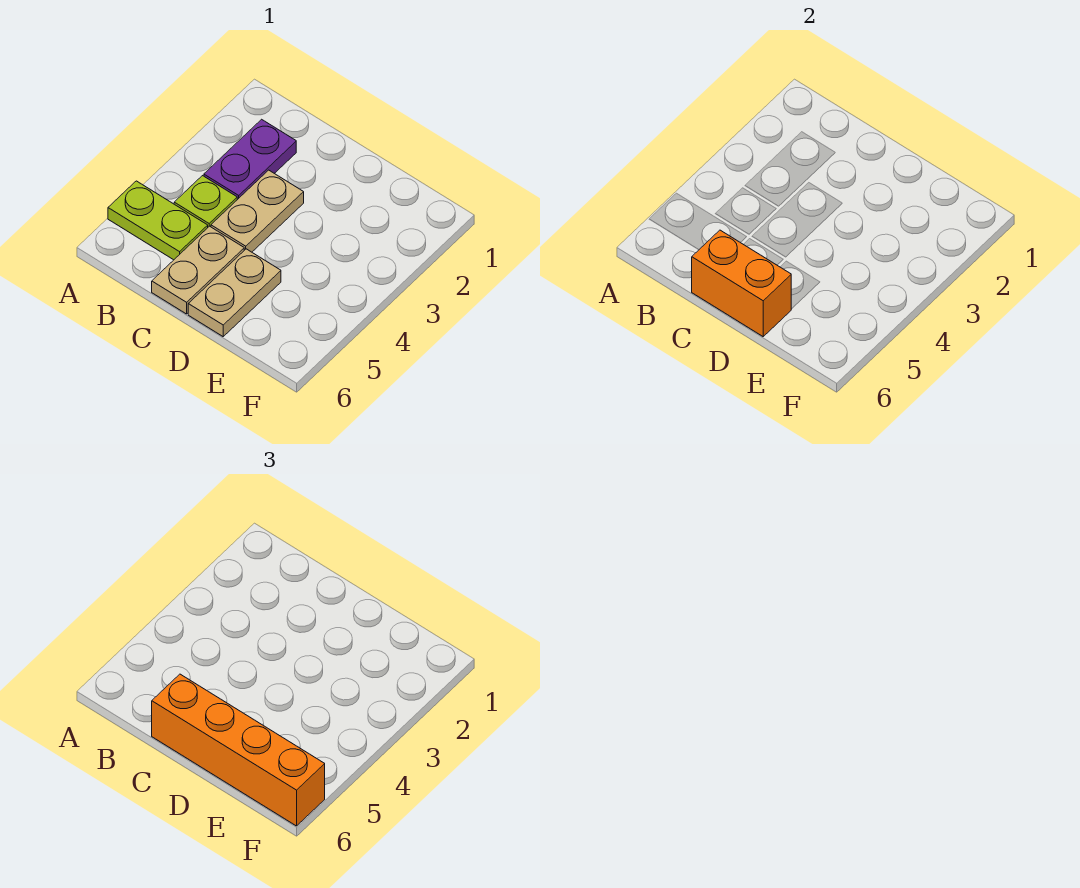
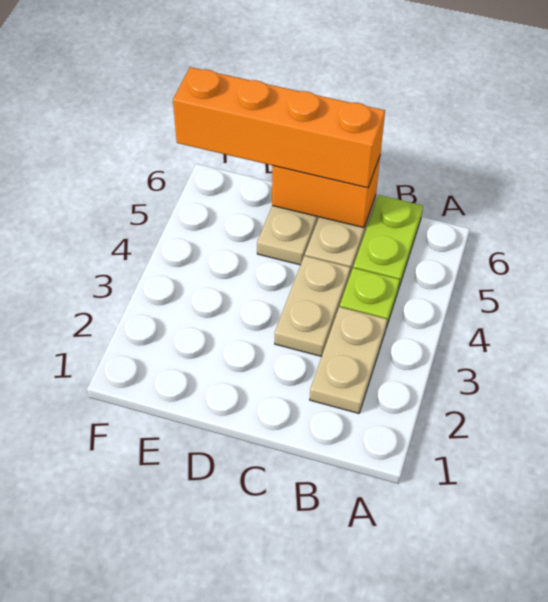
lime 1x2 plate [108,181,208,260] -> lime 1x2 plate turned to [353,195,423,287]
purple 1x2 plate [204,119,296,200] -> tan 1x2 plate [310,307,387,413]

